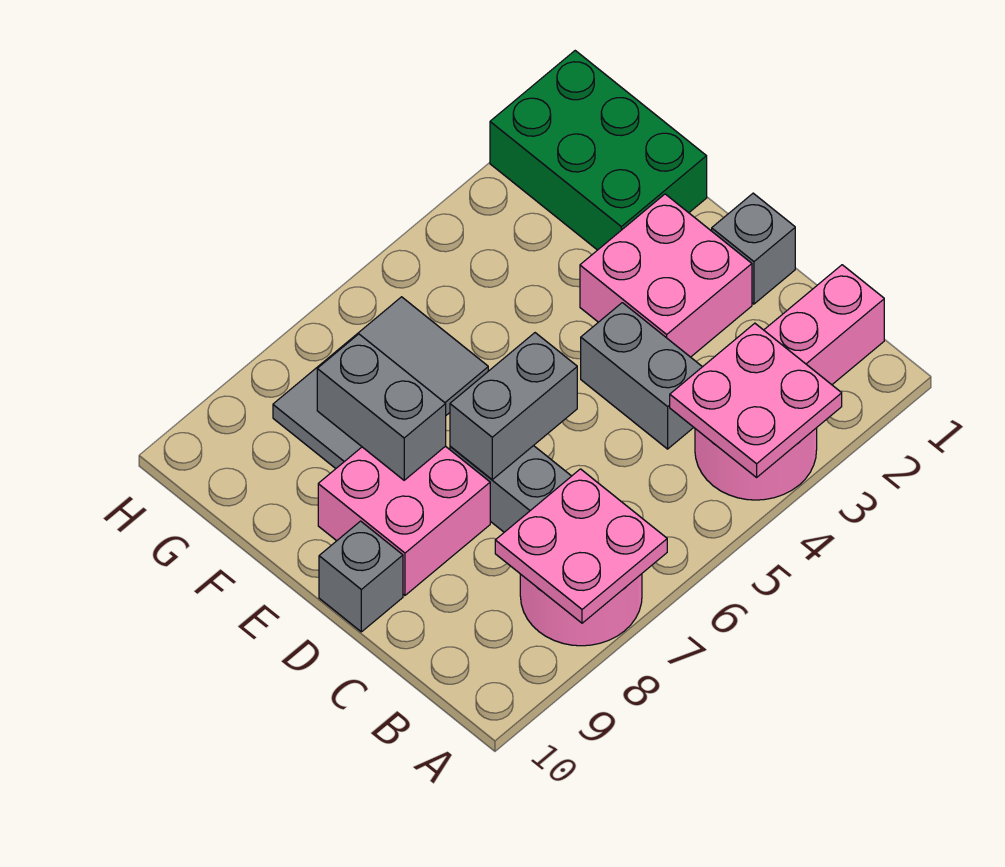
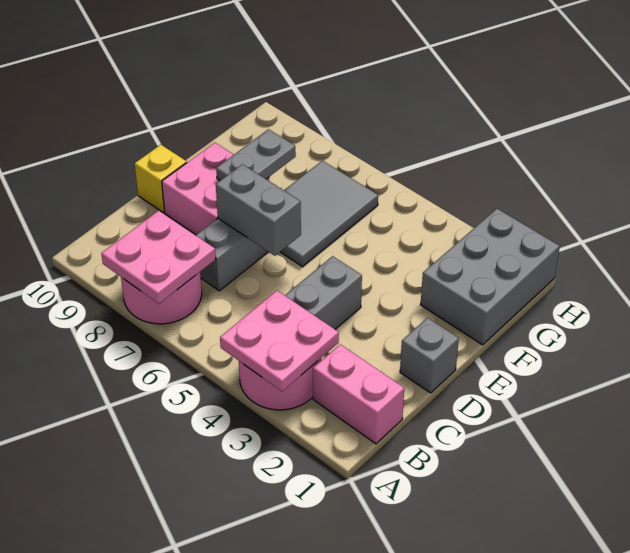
pink 2x2 brick [580,194,752,357] -> none
grey 1x1 brick [319,521,403,632] -> yellow 1x1 brick [135,145,187,213]
grey 1x2 brick [317,334,446,480] -> grey 1x2 plate [216,129,296,180]
green 2x3 brick [490,51,707,250] -> grey 2x3 brick [421,209,560,345]
grey 2x3 tile [273,297,488,468] -> grey 2x3 tile turned to [281,161,378,267]

